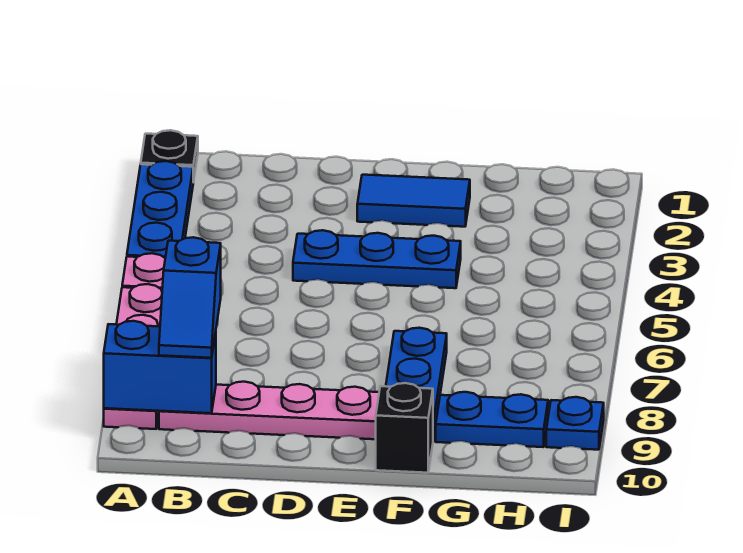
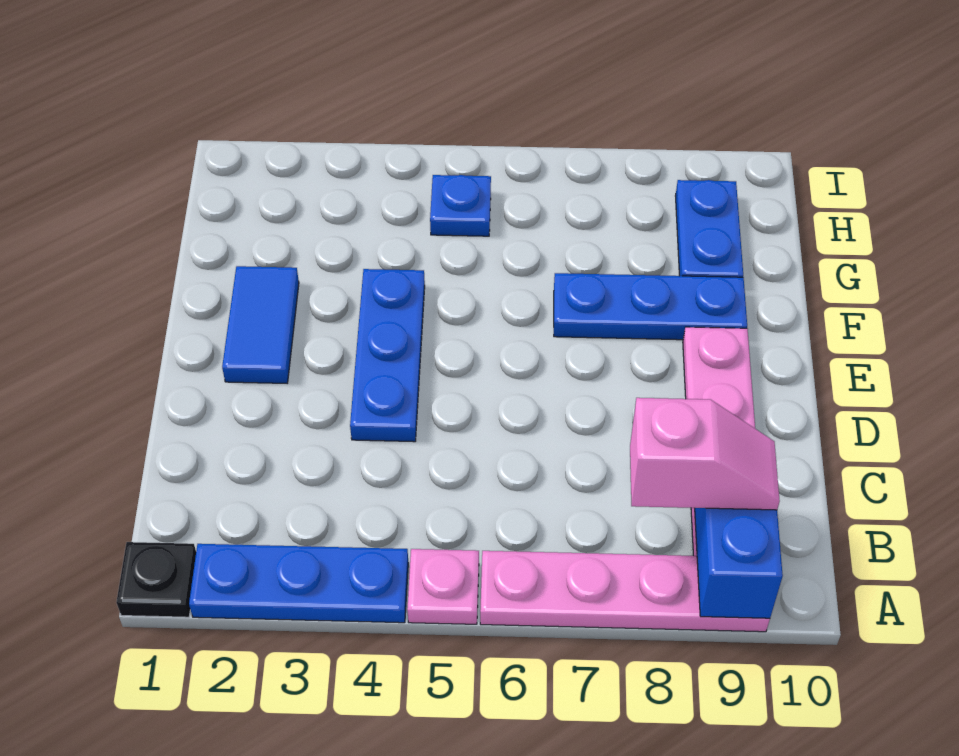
blue 1x2 slope [159,237,221,358] -> pink 1x2 slope [630,398,780,510]
black 1x1 brick [376,383,433,473] -> none
blue 1x1 plate [546,397,604,450] -> blue 1x1 plate moved to [430,175,491,236]

